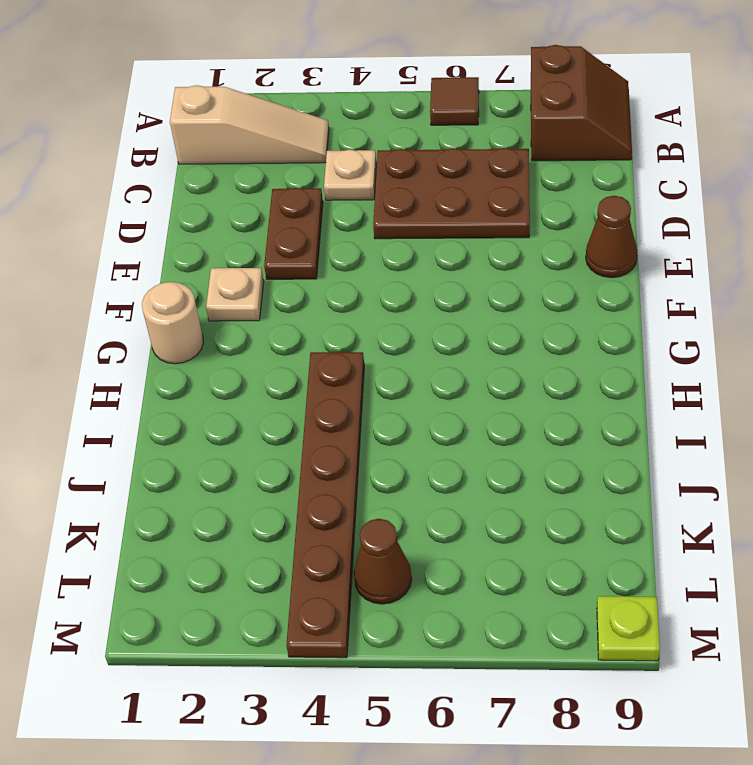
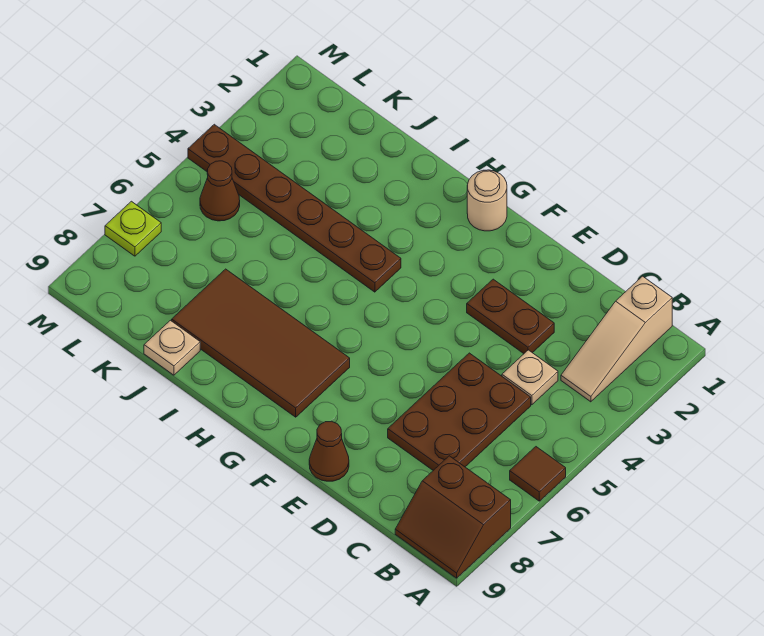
tan 1x1 plate [206,268,264,321] -> tan 1x1 plate moved to [144,320,200,375]
none -> brown 2x4 tile [172,269,350,417]
lime 1x1 plate [597,596,660,661] -> lime 1x1 plate moved to [105,201,161,256]

